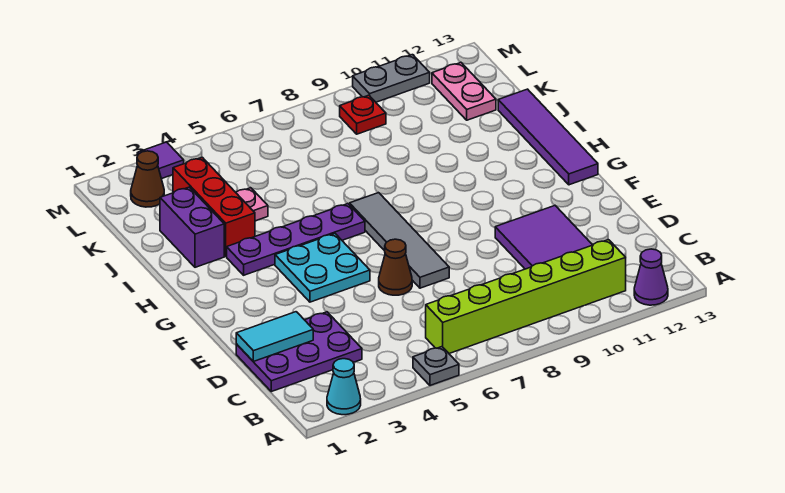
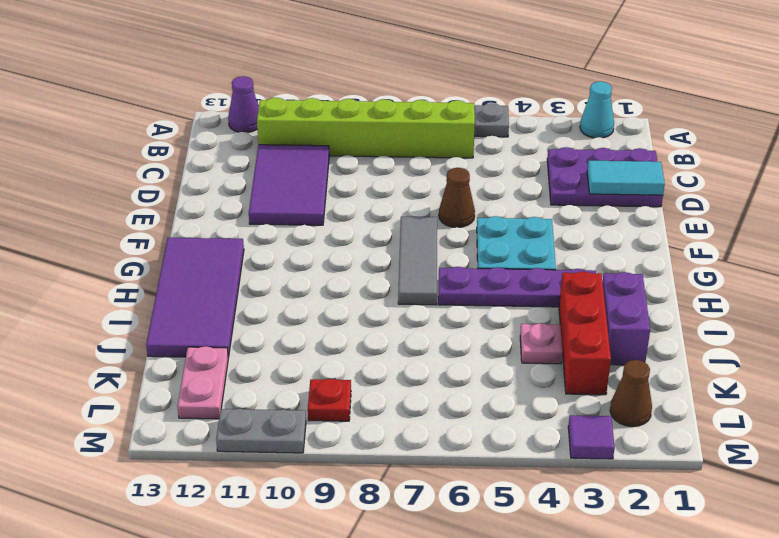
grey 1x4 tile [350,193,449,288] -> grey 1x3 tile [398,217,437,305]
purple 1x4 tile [498,89,598,185] -> purple 2x4 tile [146,238,244,358]

